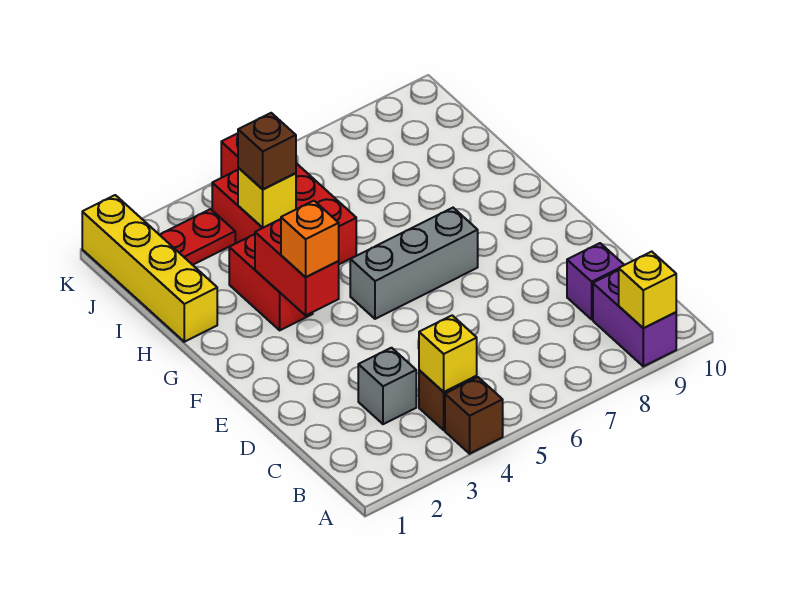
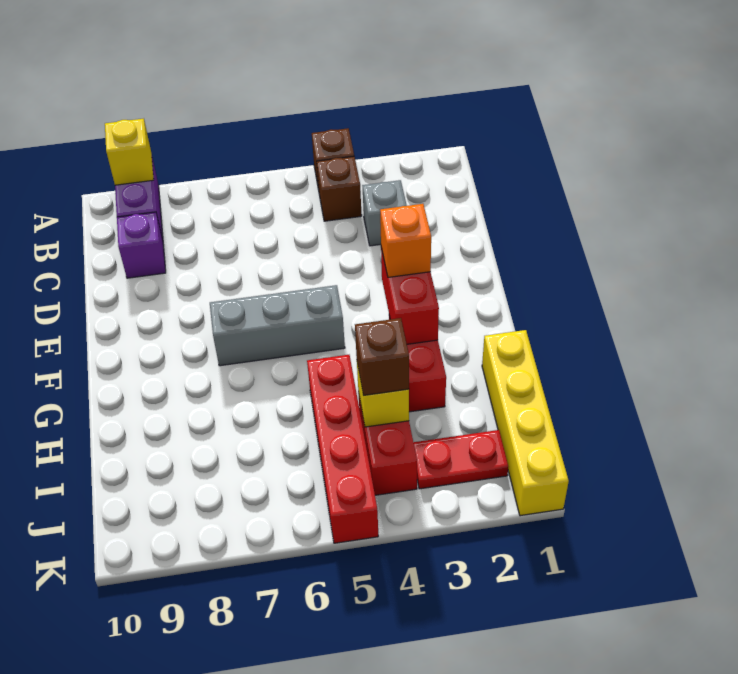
yellow 1x1 brick [419,315,477,392] -> none

